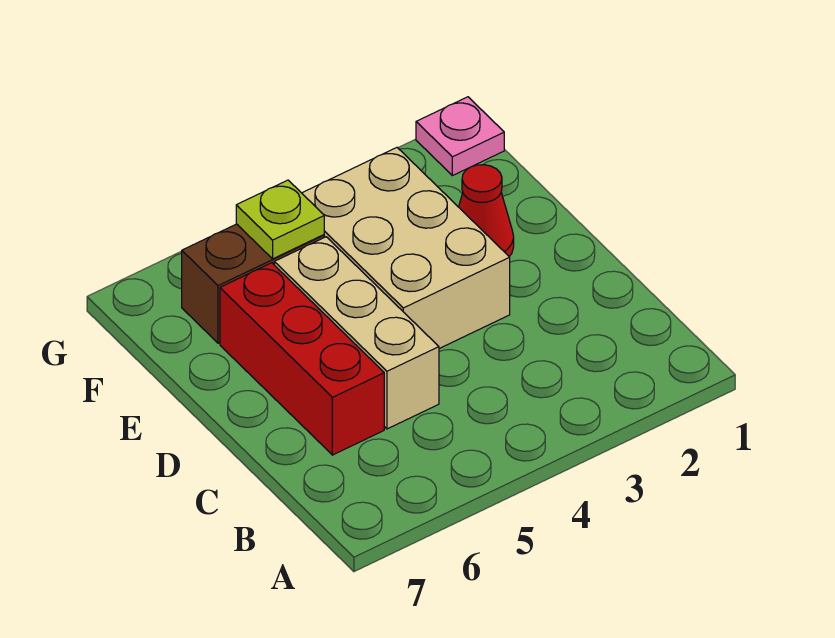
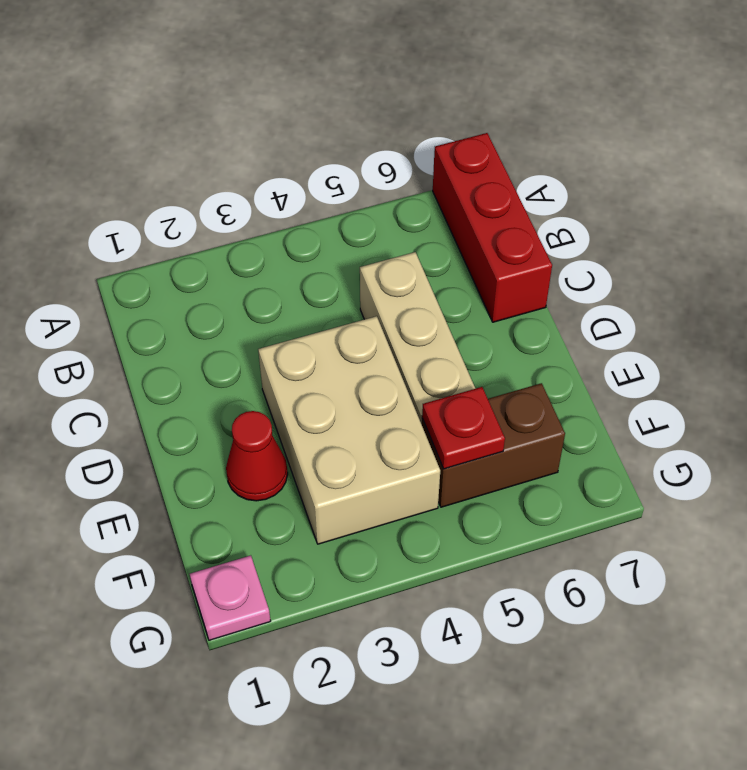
red 1x3 brick [220,263,384,455] -> red 1x3 brick moved to [433,133,552,322]
lime 1x1 plate [236,180,324,259] -> red 1x1 plate [422,387,505,469]

